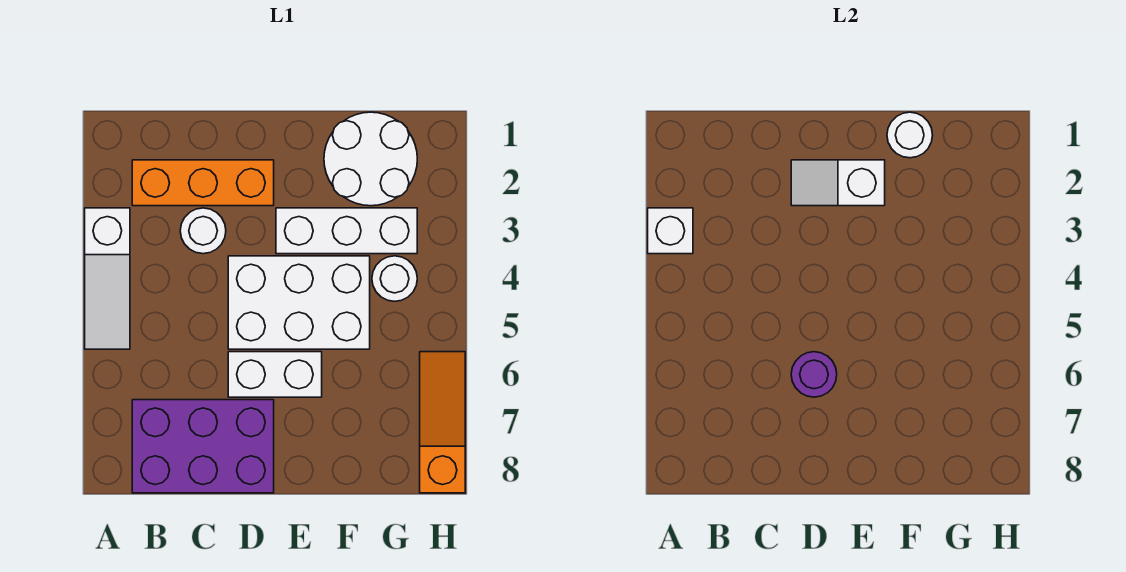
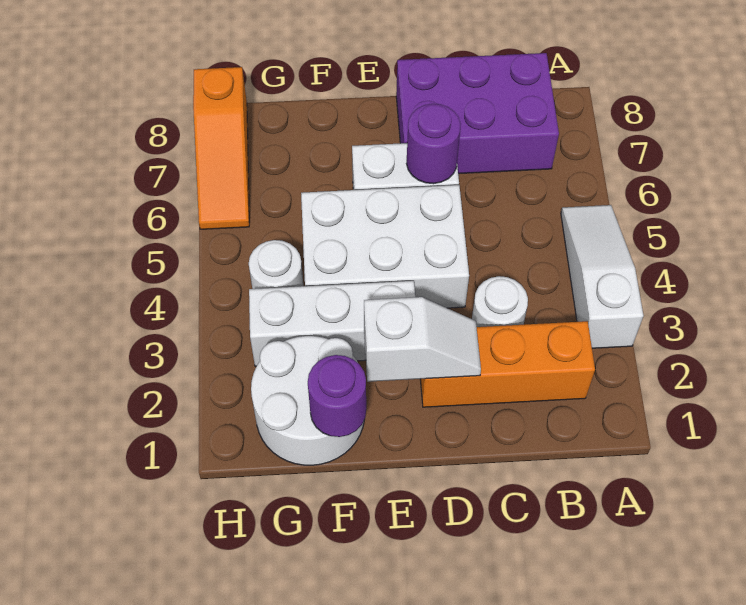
white 1x1 brick [648,208,693,254] -> none
white 1x1 round brick [887,112,933,158] -> purple 1x1 round brick [308,355,366,437]

